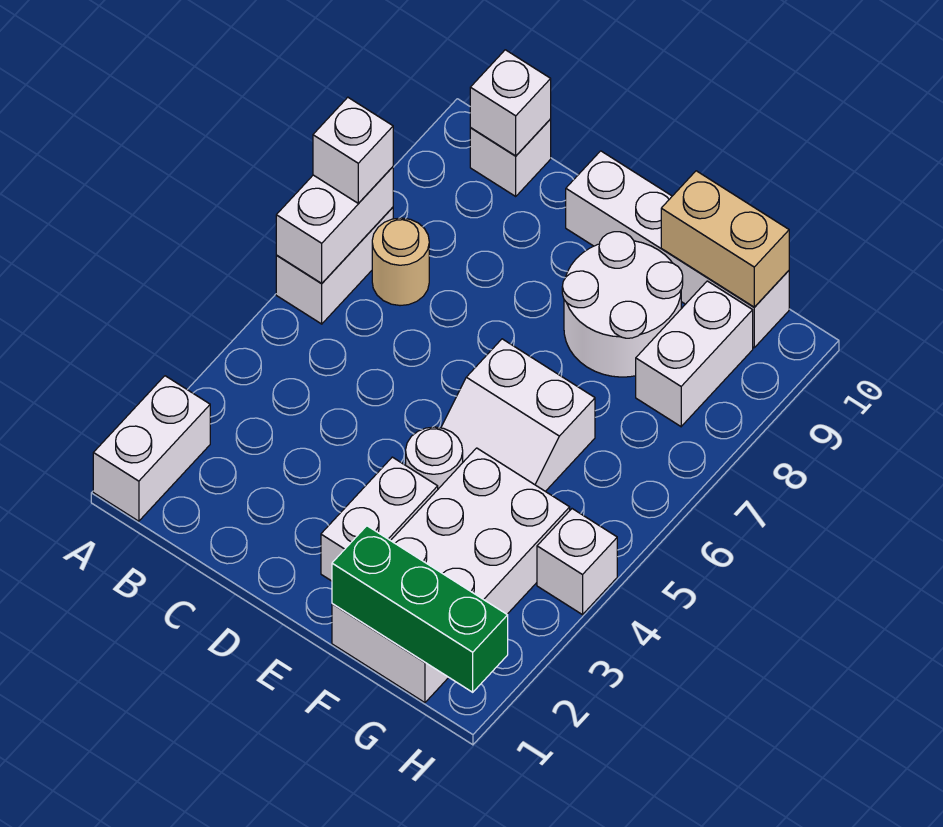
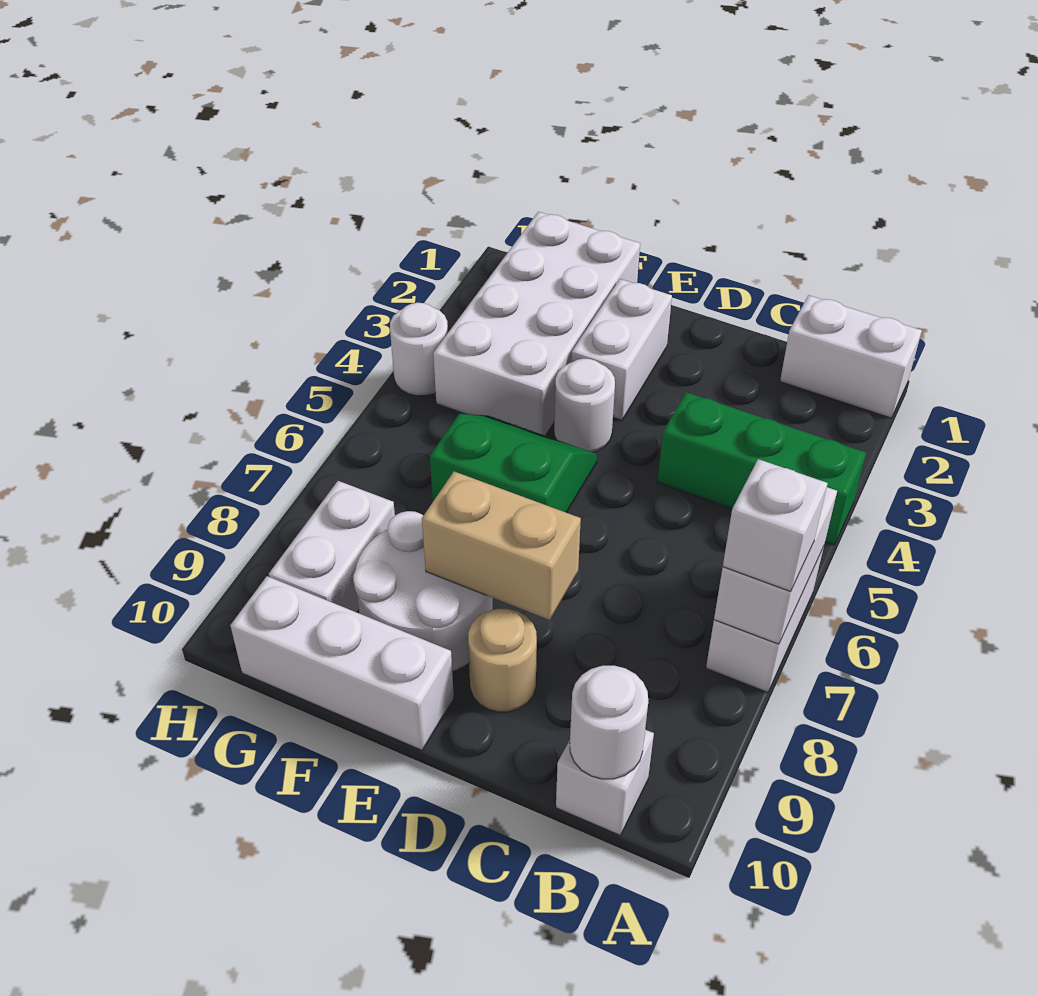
white 1x2 brick [93,376,210,521] -> white 1x2 brick turned to [780,295,922,418]
tan 1x1 round brick [372,218,429,306] -> tan 1x1 round brick moved to [468,609,537,712]
white 1x1 brick [470,50,551,156] -> white 1x1 round brick [570,665,648,779]
white 1x4 brick [566,151,789,348] -> white 1x3 brick [230,576,454,750]
white 2x2 slope [441,339,595,491] -> green 2x2 slope [430,414,597,513]
green 1x3 brick [332,526,508,692] -> green 1x3 brick moved to [658,392,866,545]
tan 1x2 brick [661,171,789,307] -> tan 1x2 brick moved to [422,472,581,620]
white 1x1 brick [537,509,617,615] -> white 1x1 round brick [390,303,448,396]

